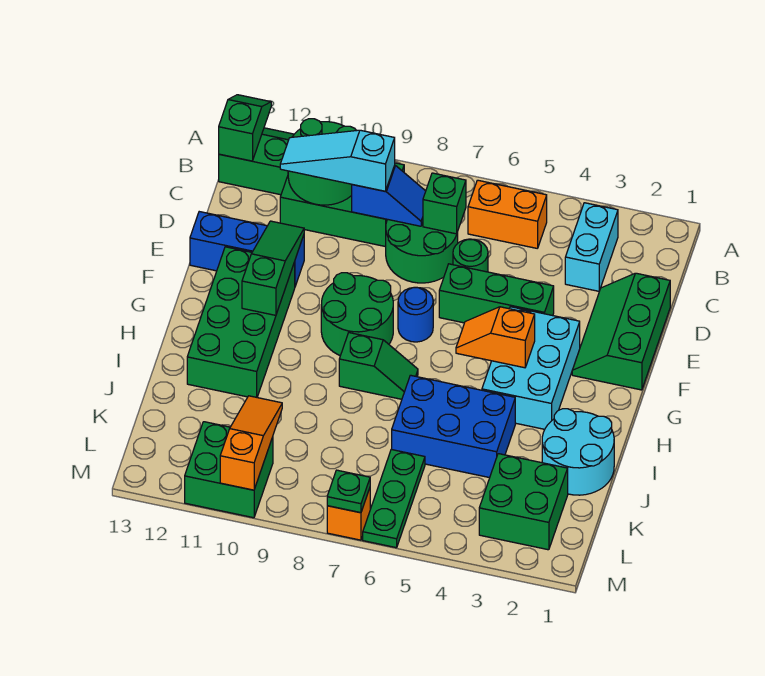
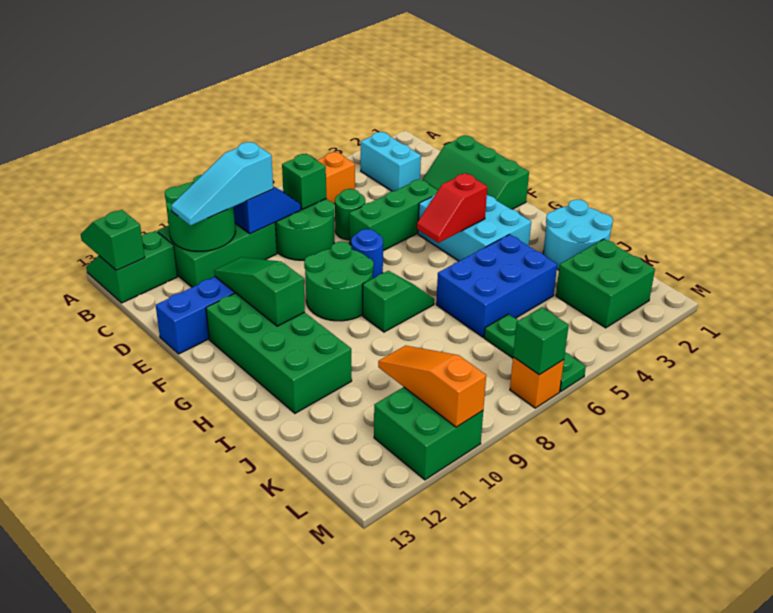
orange 1x2 slope [456,307,535,368] -> red 1x2 slope [417,173,487,243]
green 1x1 plate [327,470,370,513] -> green 1x1 brick [513,307,569,375]

